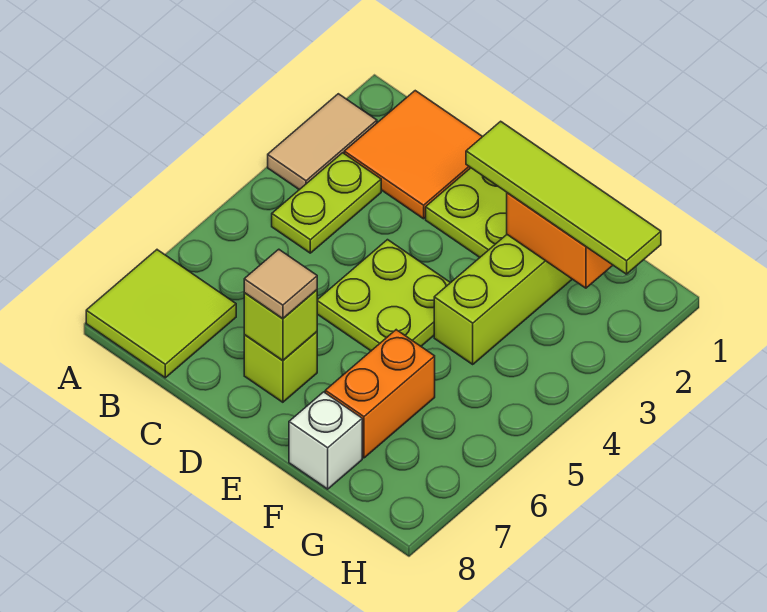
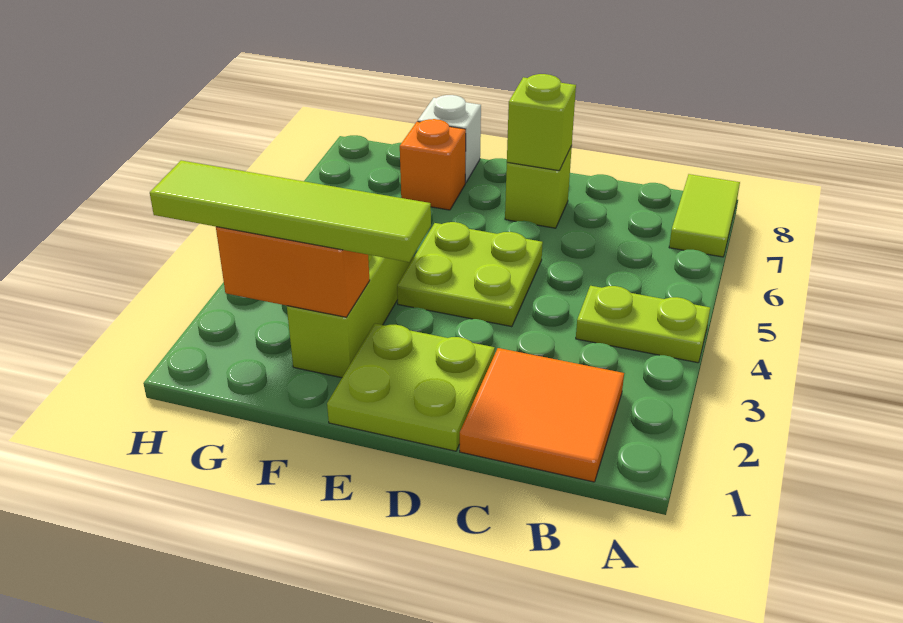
tan 1x2 tile [268,94,377,190] -> none
lime 2x2 tile [86,250,236,378] -> lime 1x2 tile [669,174,740,257]
lime 1x2 plate [272,153,381,253] -> lime 1x2 plate turned to [576,286,710,363]
tan 1x1 tile [244,249,317,319] -> none
orange 1x2 brick [325,330,435,458] -> orange 1x1 brick [400,119,466,210]

